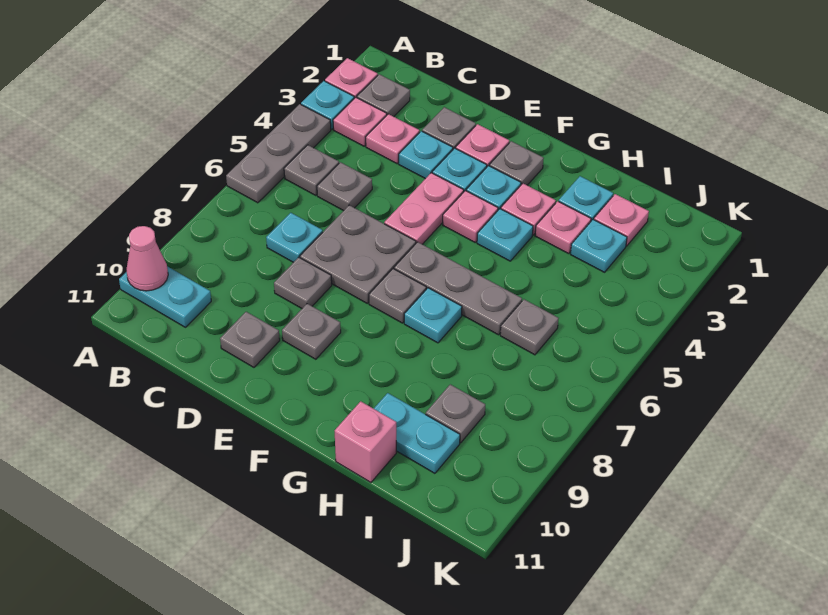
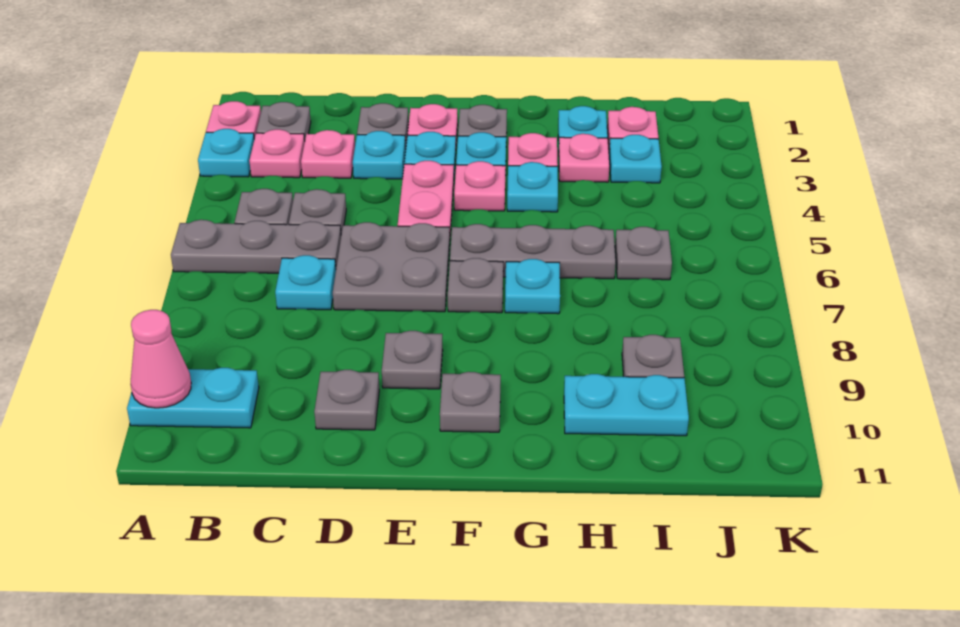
grey 1x3 plate [226,104,331,203] -> grey 1x3 plate turned to [171,220,341,273]
grey 1x1 plate [274,257,332,308] -> grey 1x1 plate moved to [440,372,501,432]
pink 1x1 brick [335,401,396,482] -> none

